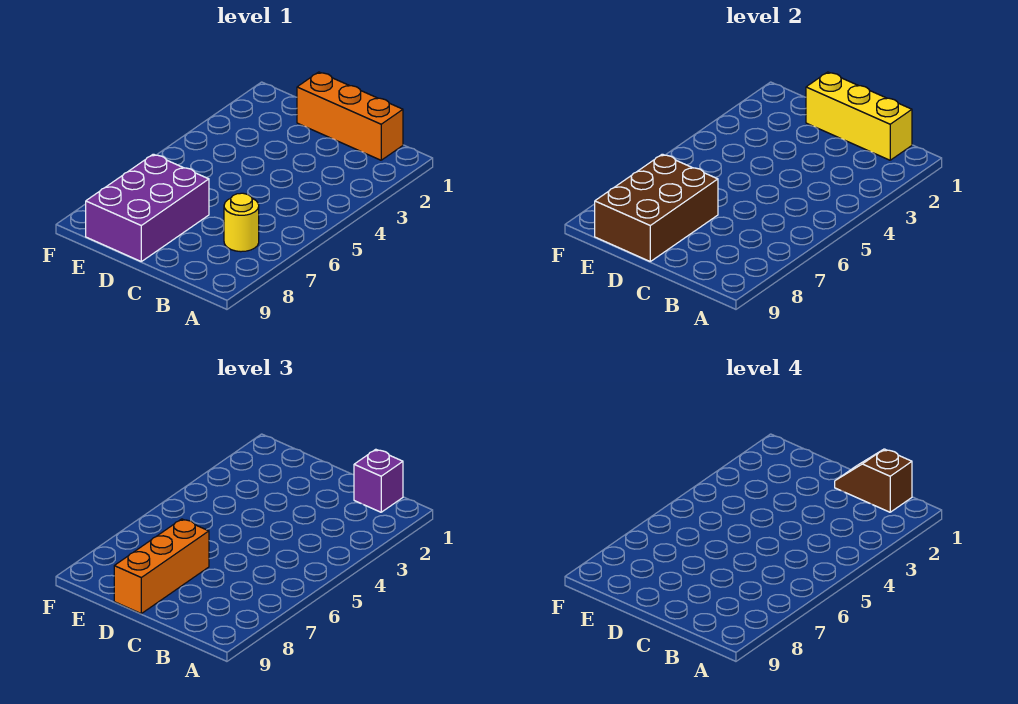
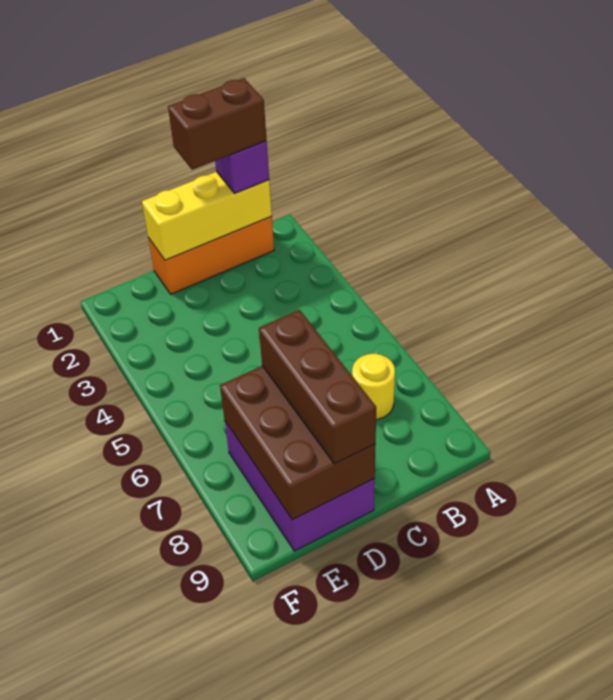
brown 1x2 slope [835,449,912,512] -> brown 1x2 brick [168,78,267,170]
orange 1x3 brick [114,519,209,613] -> brown 1x3 brick [259,310,376,464]

